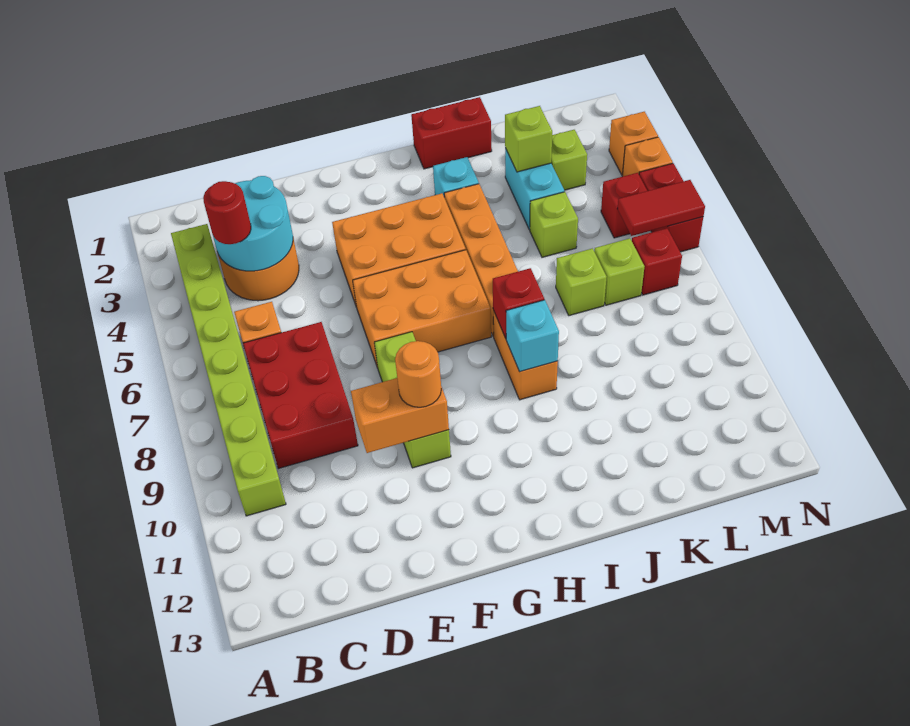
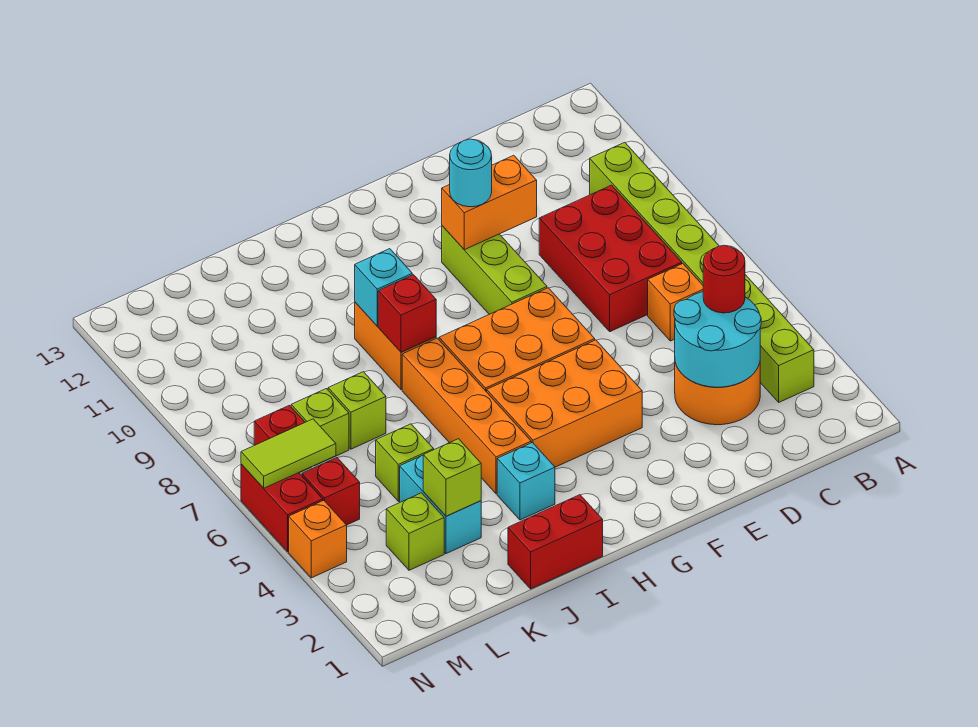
orange 1x1 round brick [395,341,441,407] -> cyan 1x1 round brick [450,139,492,207]
red 1x2 tile [618,180,705,236] -> lime 1x2 tile [241,419,336,488]
orange 1x1 brick [609,112,658,175] -> none

